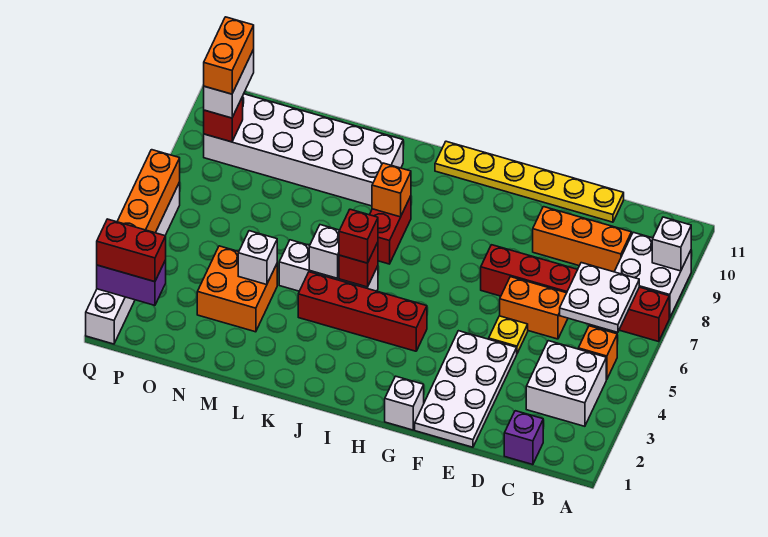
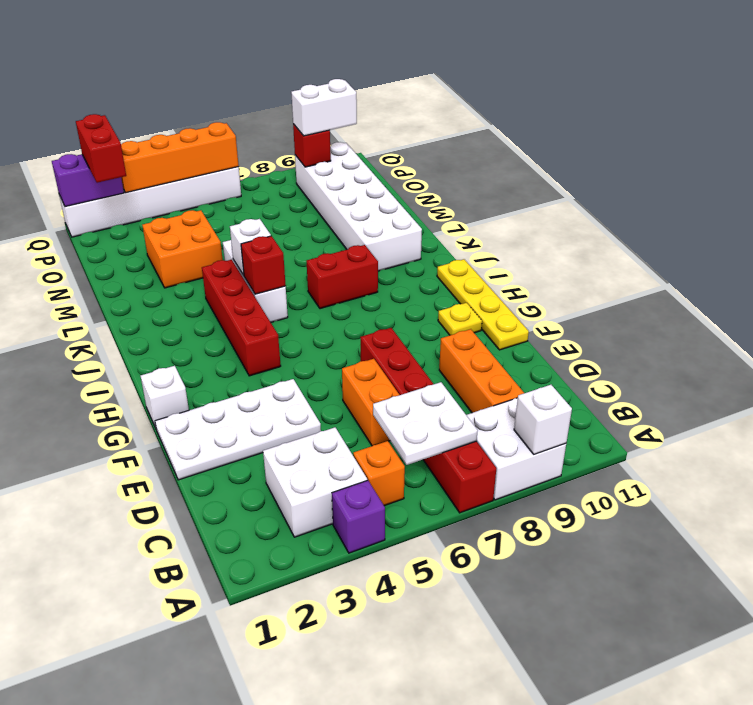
purple 1x1 brick [504,411,543,465] -> purple 1x1 brick moved to [332,480,385,553]
yellow 1x6 plate [435,141,624,222] -> yellow 1x4 plate [437,259,529,350]
yellow 1x1 plate [489,316,528,353] -> yellow 1x1 plate moved to [438,303,482,335]
red 1x1 brick [339,209,378,263] -> none
orange 1x1 brick [372,163,411,217] -> none
white 1x1 brick [238,231,277,285] -> none
purple 1x2 brick [97,260,166,305] -> purple 1x2 brick turned to [52,154,124,207]
orange 1x2 brick [204,17,254,94] -> none

